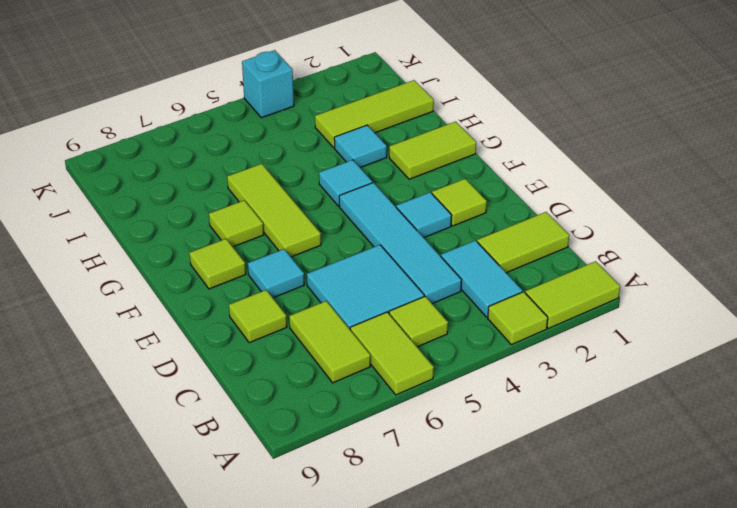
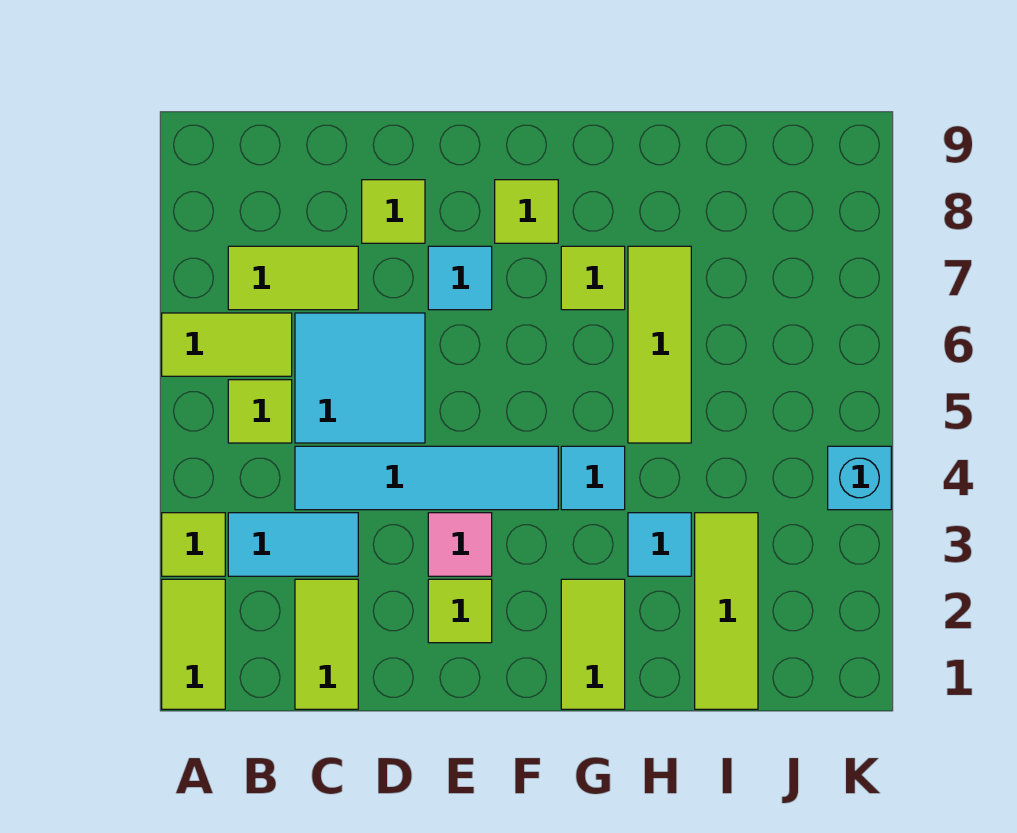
cyan 1x1 tile [396,192,452,238] -> pink 1x1 tile [428,513,492,576]
lime 1x3 tile [227,164,321,257] -> lime 1x3 tile turned to [628,246,691,443]

